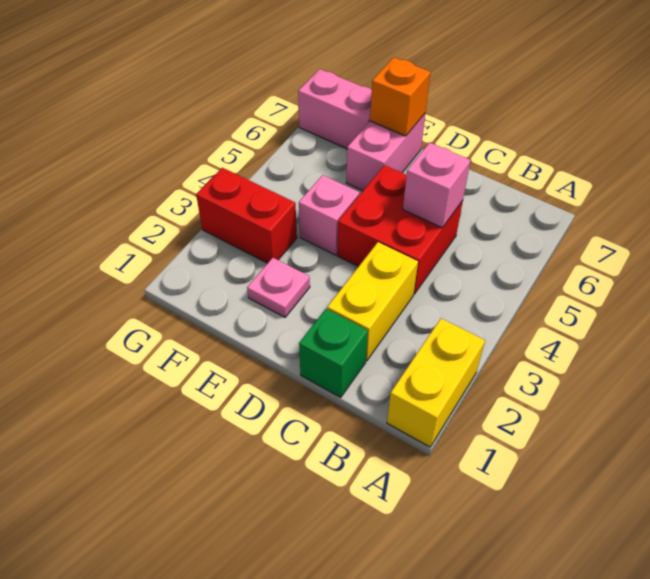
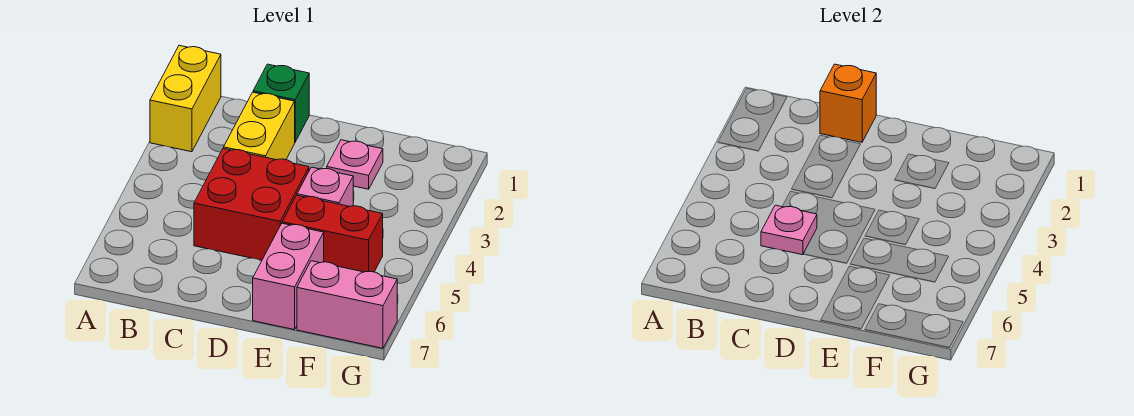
pink 1x1 brick [403,143,470,228] -> pink 1x1 plate [761,205,817,255]
orange 1x1 brick [370,57,431,136] -> orange 1x1 brick moved to [820,64,876,142]
red 1x2 brick [196,168,297,263] -> red 1x2 brick moved to [282,195,383,272]

